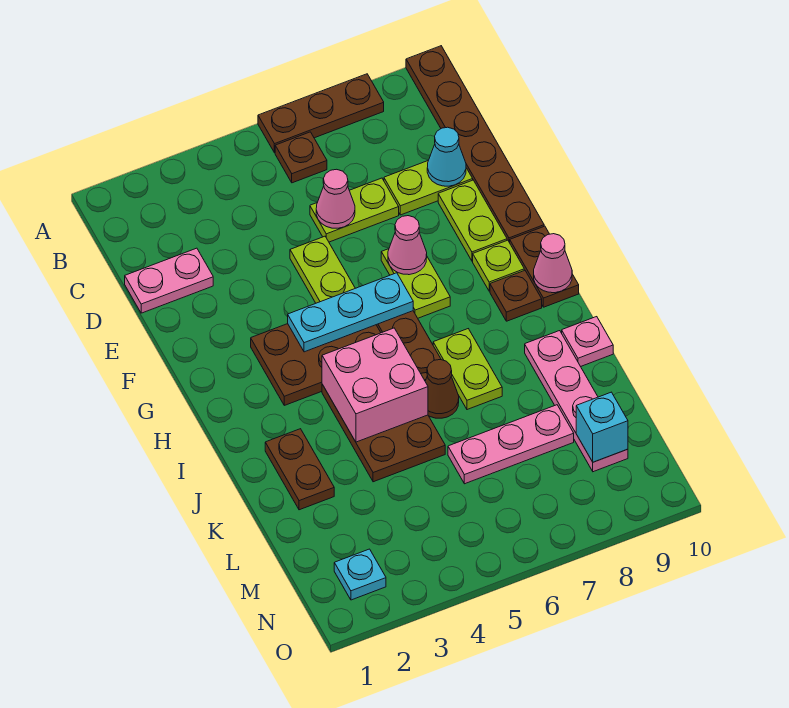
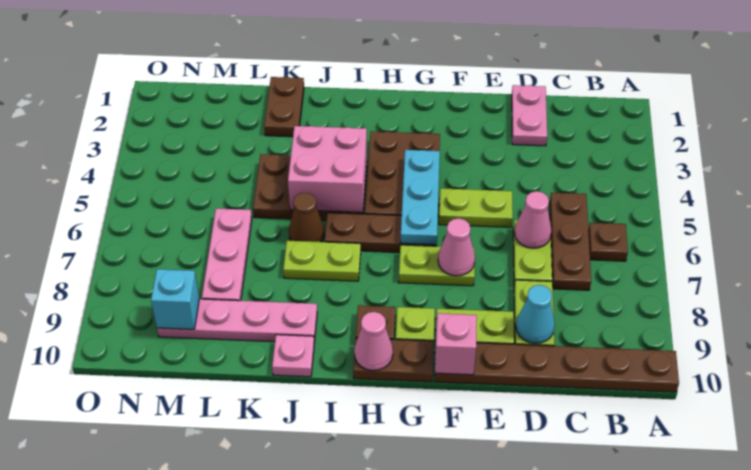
brown 1x3 plate [258,74,384,153] -> brown 1x3 plate moved to [550,193,591,290]
none -> pink 1x1 brick [435,313,477,375]
brown 1x2 plate [265,429,334,510] -> brown 1x2 plate turned to [264,77,304,137]
cyan 1x1 plate [334,549,386,600] -> none

